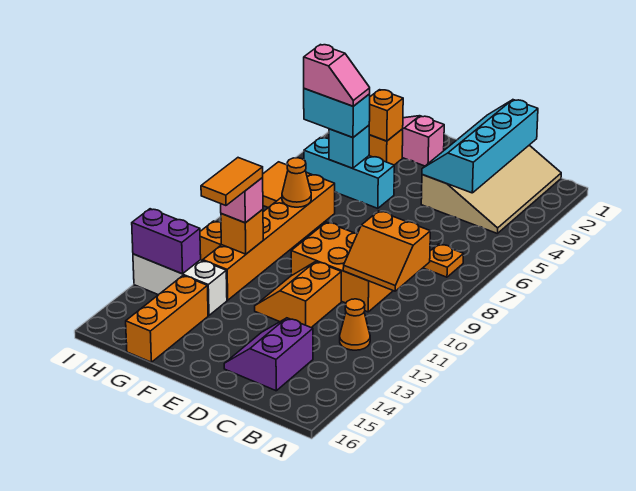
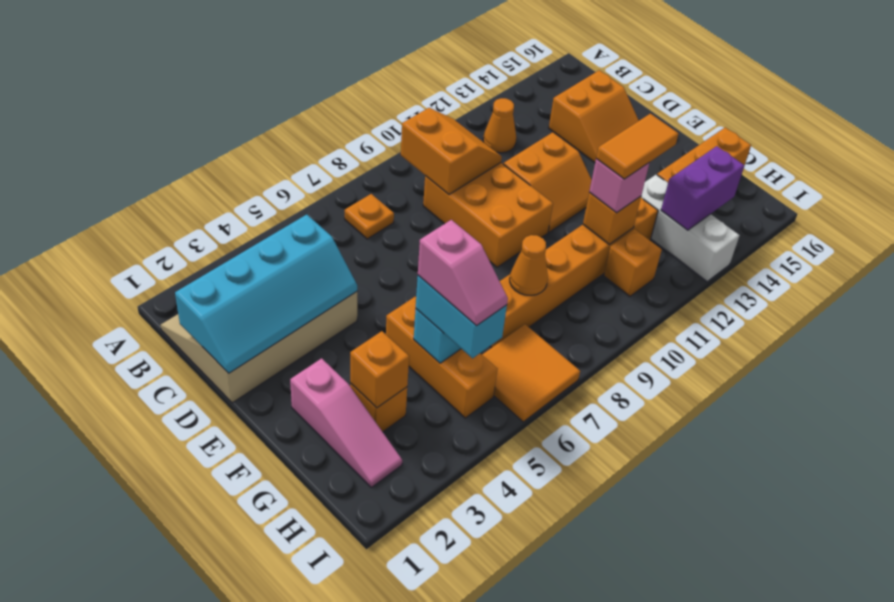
purple 2x2 slope [224,318,313,391] -> orange 2x2 slope [549,70,639,163]
cyan 1x3 brick [304,138,394,208] -> orange 1x3 brick [386,296,497,418]
pink 1x2 slope [304,45,370,106] -> pink 1x2 slope turned to [418,220,508,326]
purple 1x2 brick [132,209,201,274] -> purple 1x2 brick turned to [661,146,744,230]

